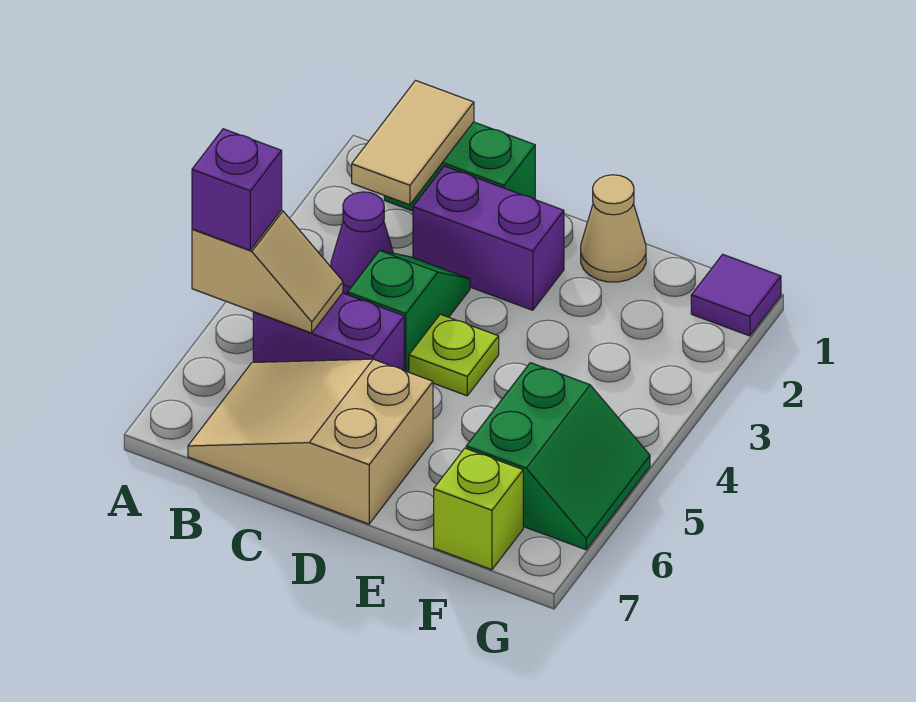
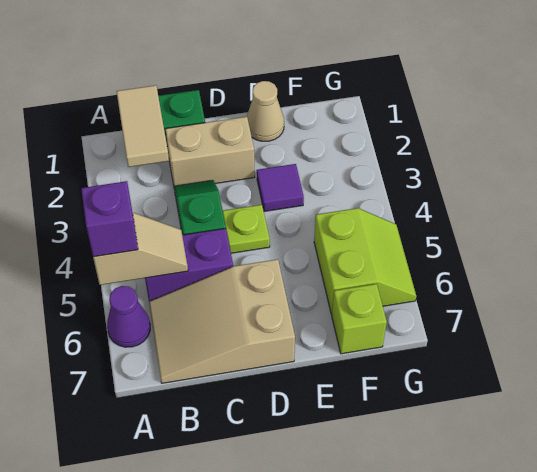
purple 1x1 cone [331,192,393,294] -> purple 1x1 cone moved to [107,286,150,347]
purple 1x2 brick [413,166,564,310] -> tan 1x2 brick [166,117,255,186]
green 2x2 slope [466,363,650,550] -> lime 2x2 slope [314,208,416,314]
purple 1x1 tile [691,254,781,336] -> purple 1x1 tile moved to [257,164,304,211]

